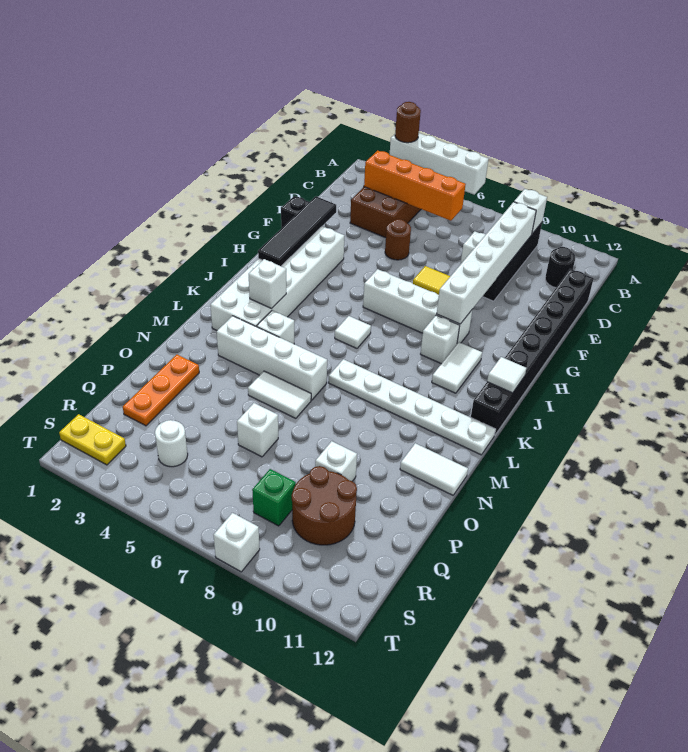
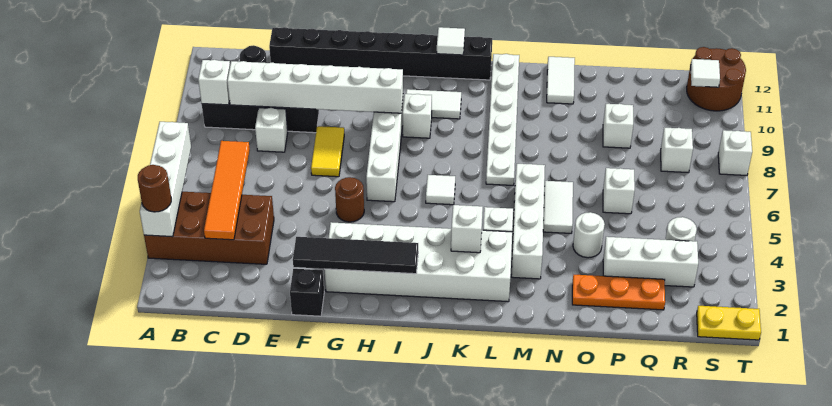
orange 1x4 brick [364,150,466,221] -> orange 1x4 tile [204,141,250,240]
brown 1x1 round brick [385,219,411,260] -> brown 1x1 round brick moved to [335,177,364,222]
none -> white 1x1 round brick [573,212,605,258]
none -> white 1x3 brick [603,237,698,287]
brown 2x2 round brick [292,466,357,545] -> brown 2x2 round brick moved to [687,47,746,111]
green 1x1 brick [252,469,296,526] -> white 1x1 brick [661,127,693,173]
yellow 1x2 plate [59,414,126,465] -> yellow 1x2 plate turned to [697,306,761,340]
none -> white 1x1 tile [690,59,720,87]

